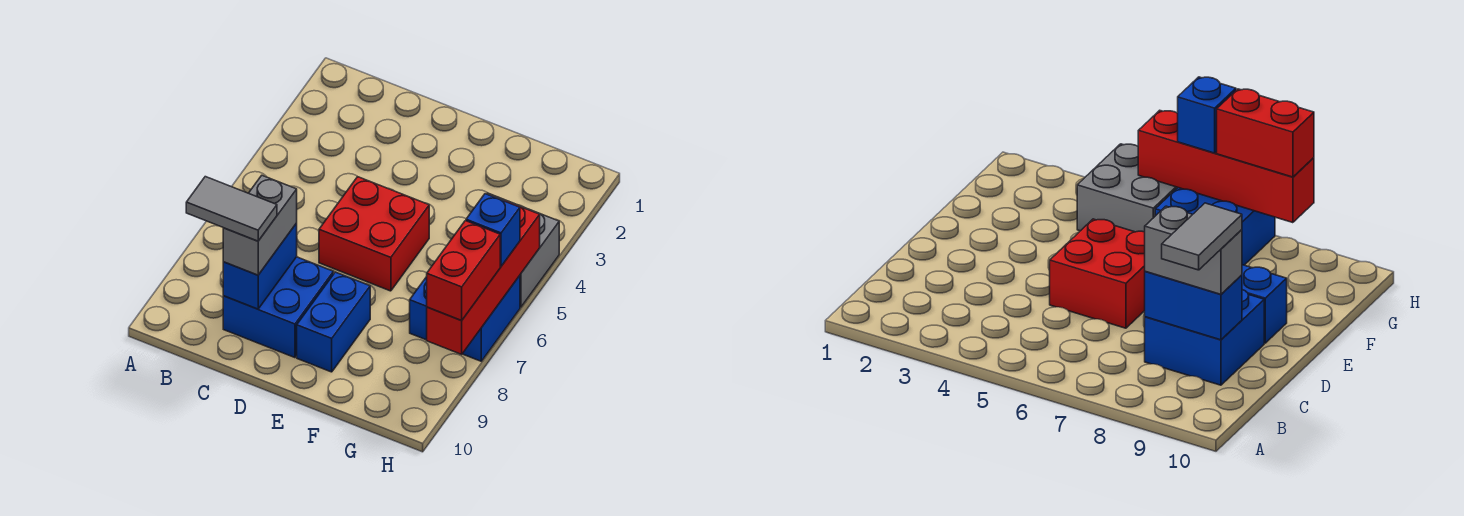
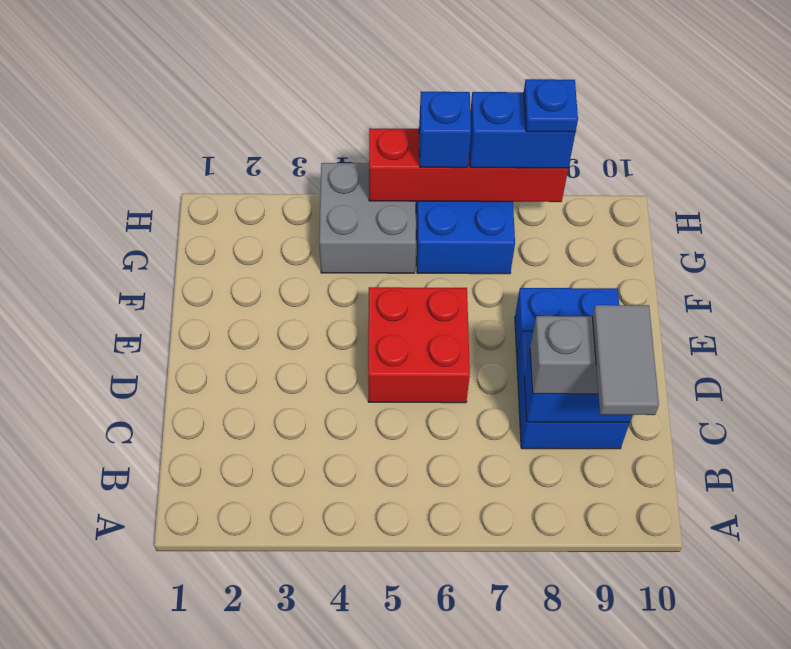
red 1x2 brick [427,221,500,321] -> blue 1x2 brick [469,92,575,168]
none -> blue 1x1 plate [524,79,578,132]

